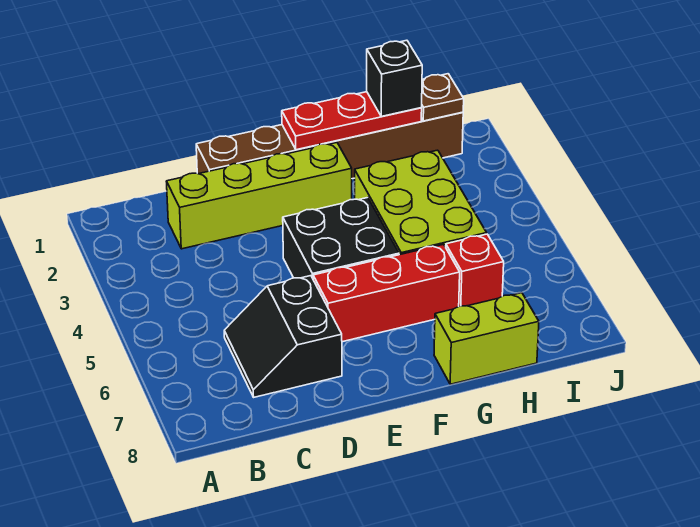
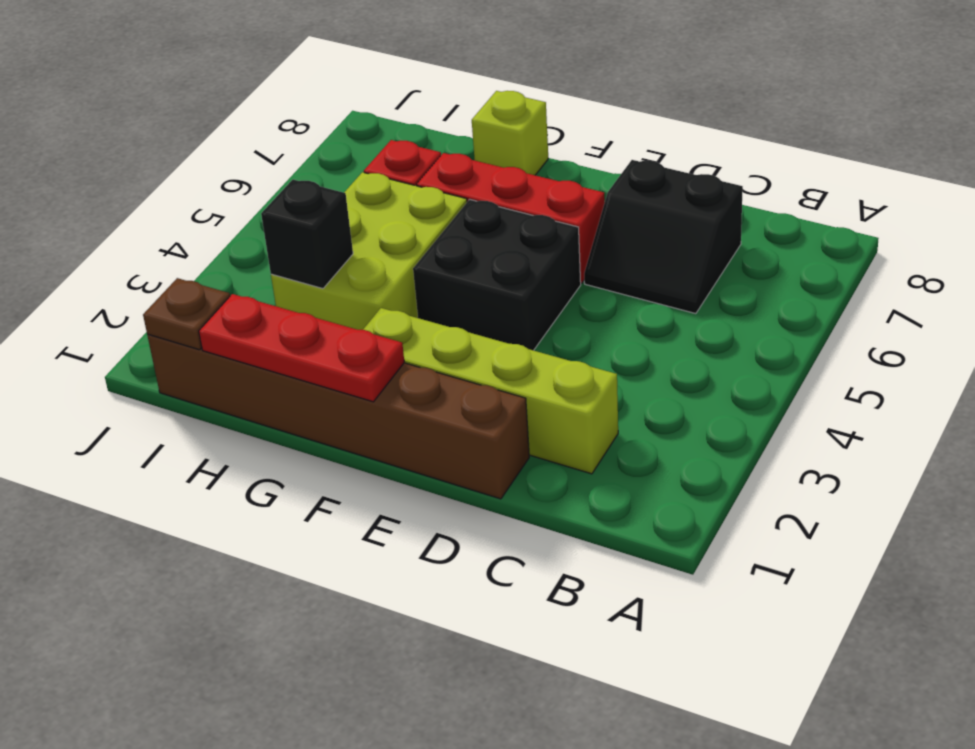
black 2x2 slope [224,276,342,397] -> black 2x2 slope turned to [584,160,743,314]
lime 1x2 brick [434,293,539,384] -> lime 1x1 brick [472,91,548,175]
black 1x1 brick [367,40,422,116] -> black 1x1 brick moved to [261,180,353,289]

